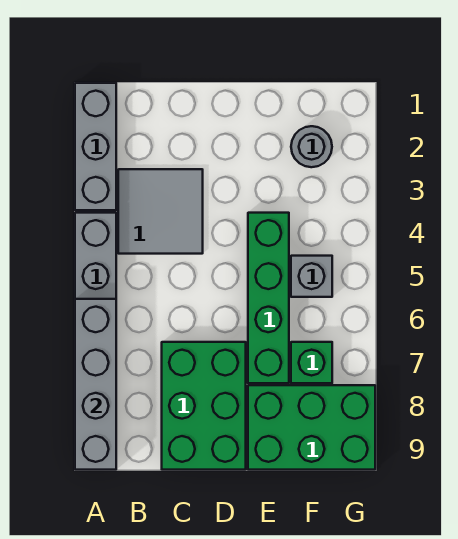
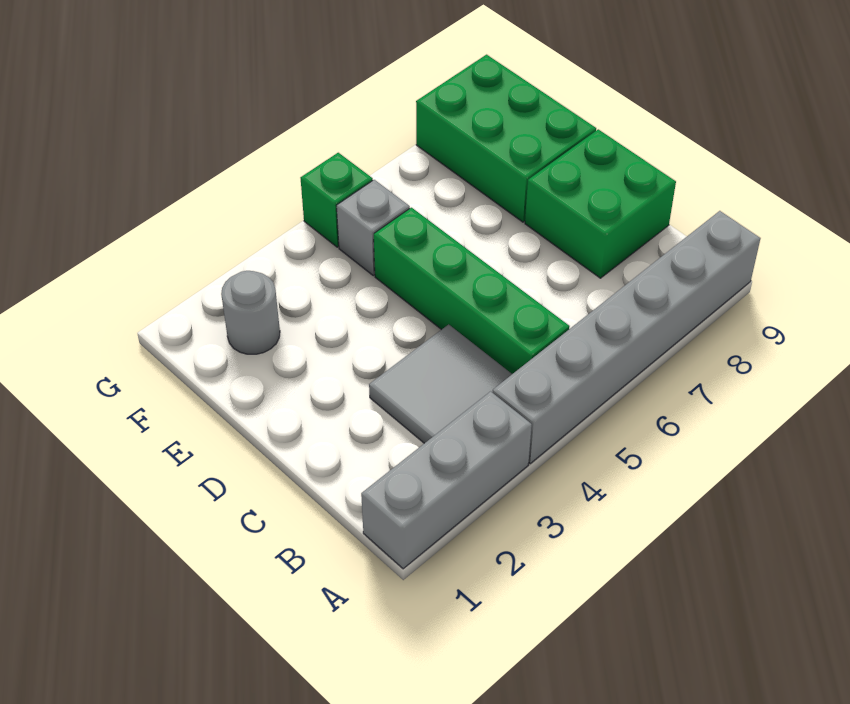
grey 1x4 brick [75,299,116,470] -> none
green 2x3 brick [162,342,246,470] -> green 2x2 brick [525,129,676,278]
green 1x4 brick [248,213,289,383] -> green 1x4 brick turned to [374,208,570,374]
green 1x1 brick [291,342,332,383] -> green 1x1 brick moved to [301,153,373,247]

